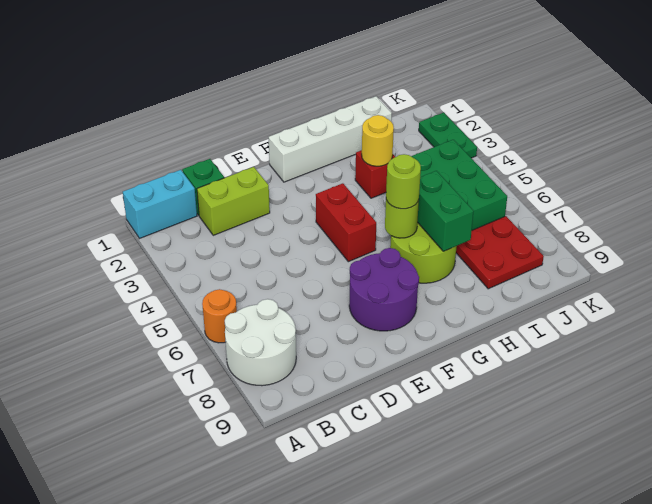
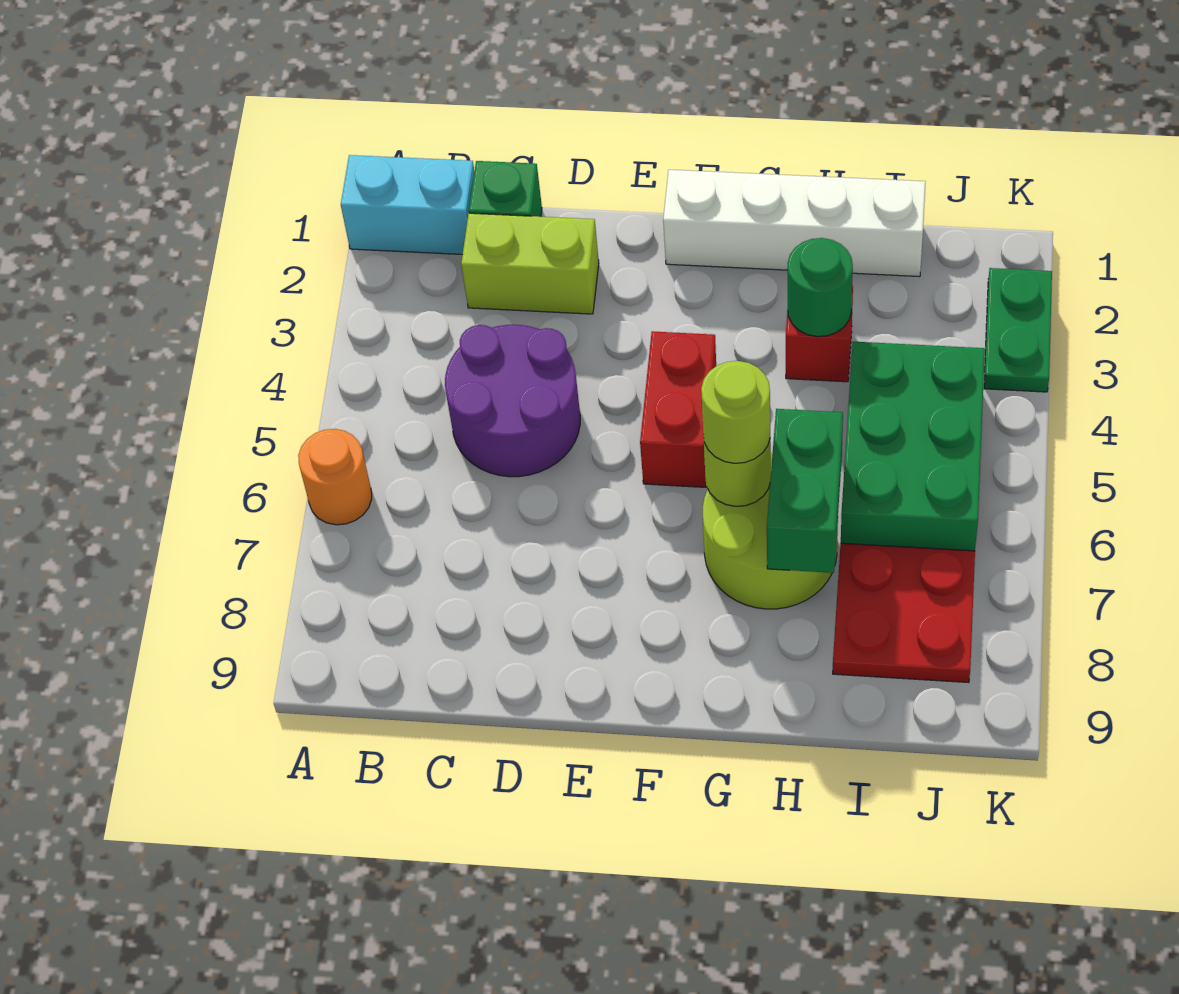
white 2x2 round brick [225,299,296,386] -> none
purple 2x2 round brick [349,248,419,331] -> purple 2x2 round brick moved to [445,325,580,477]
yellow 1x1 round brick [362,115,394,166] -> green 1x1 round brick [788,238,853,337]

